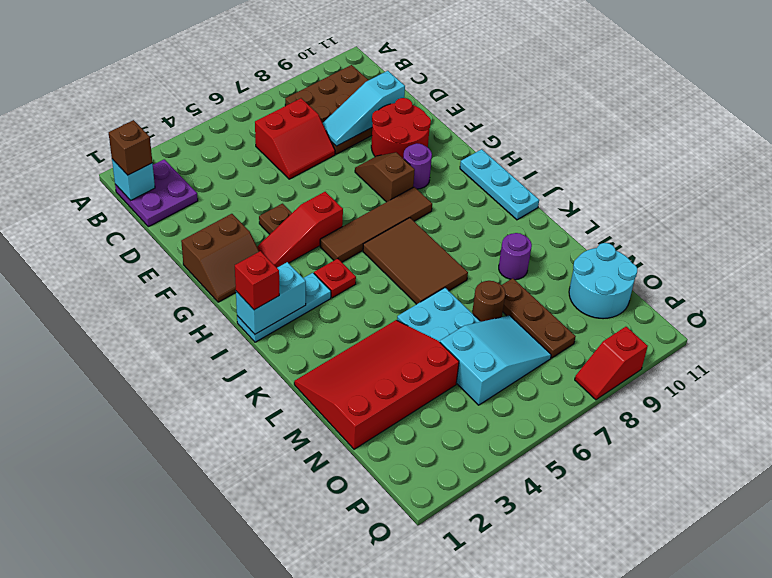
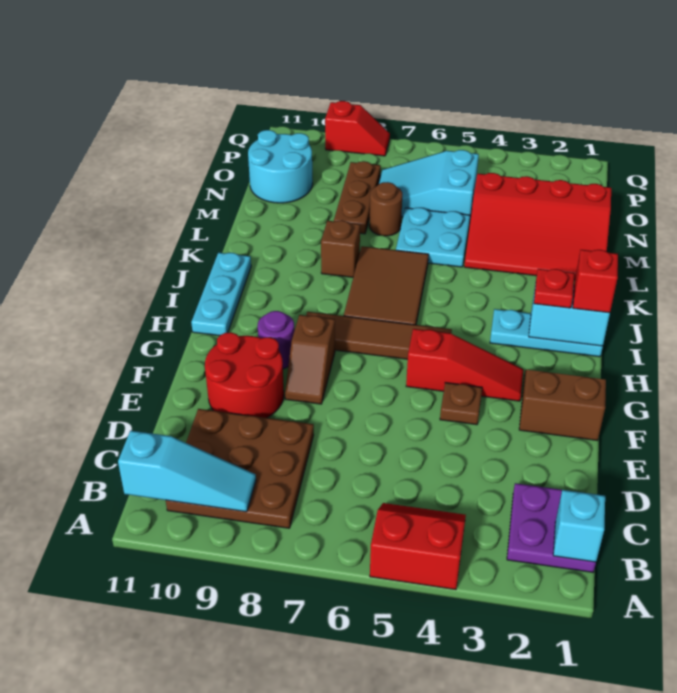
brown 1x1 brick [109,120,152,175] -> brown 1x1 brick moved to [321,220,360,277]
red 2x2 slope [255,98,335,179] -> red 2x2 slope moved to [370,503,466,590]
cyan 1x3 slope [323,71,405,146] -> cyan 1x3 slope moved to [118,431,256,512]
red 1x1 plate [314,259,356,298] -> red 1x1 plate moved to [534,269,574,308]
purple 1x1 round brick [499,233,532,280] -> none

